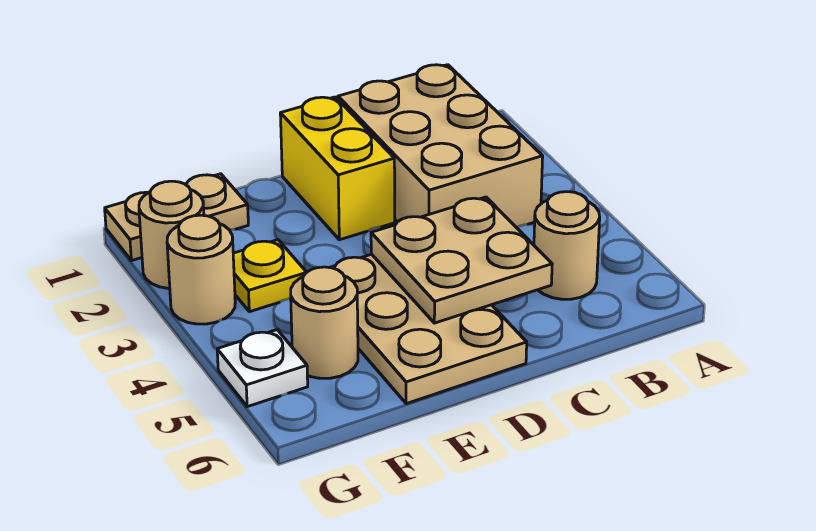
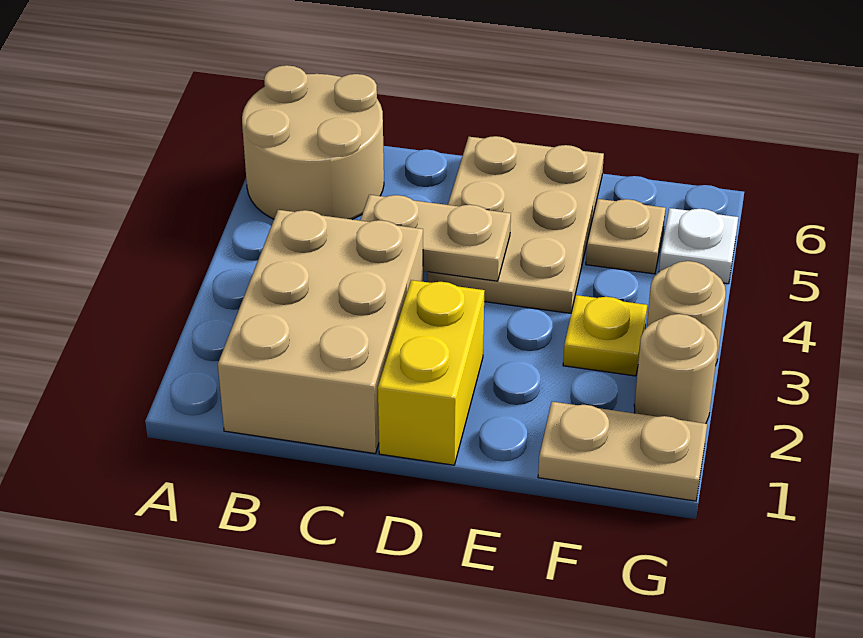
tan 1x1 round brick [534,192,600,299] -> tan 2x2 round brick [242,65,384,220]
tan 2x2 plate [371,197,552,323] -> tan 1x2 plate [360,195,511,281]
tan 1x1 round brick [291,267,358,378] -> tan 1x1 plate [586,199,666,274]

